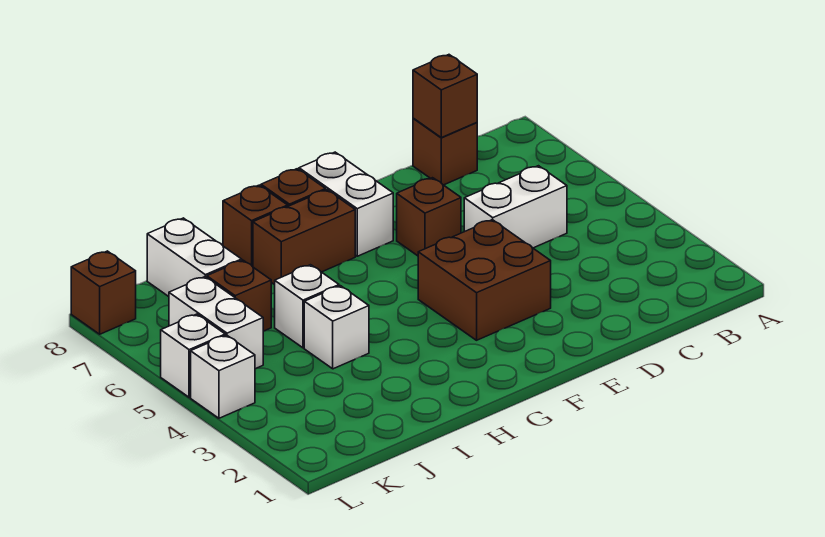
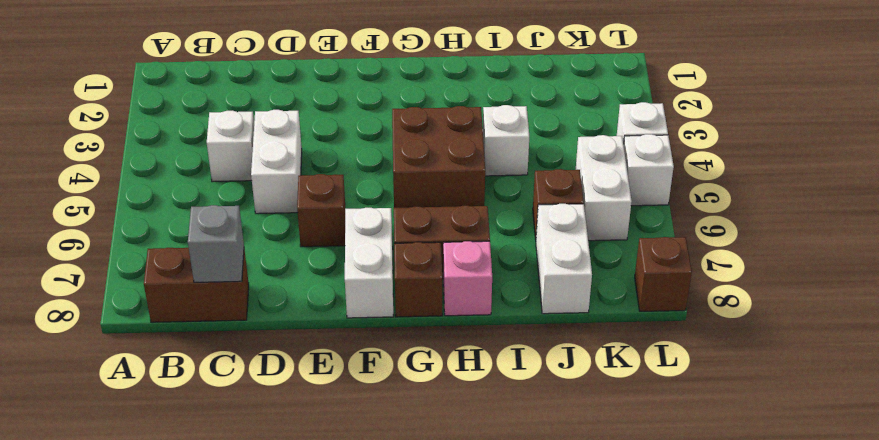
white 1x2 brick [464,166,567,248] -> white 1x2 brick turned to [251,110,302,214]
brown 1x1 brick [413,118,477,185] -> brown 1x2 brick [144,248,249,322]
brown 1x1 brick [413,55,477,138] -> grey 1x1 brick [188,205,244,282]
brown 2x2 brick [418,220,551,340] -> brown 2x2 brick moved to [392,106,485,208]
brown 1x1 brick [223,185,288,267] -> pink 1x1 brick [443,241,492,316]
white 1x1 brick [275,265,339,348] -> white 1x1 brick moved to [207,111,254,182]

